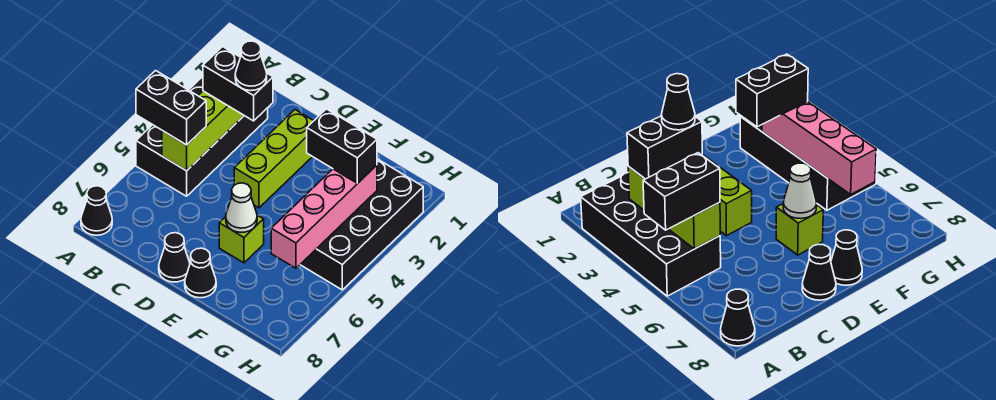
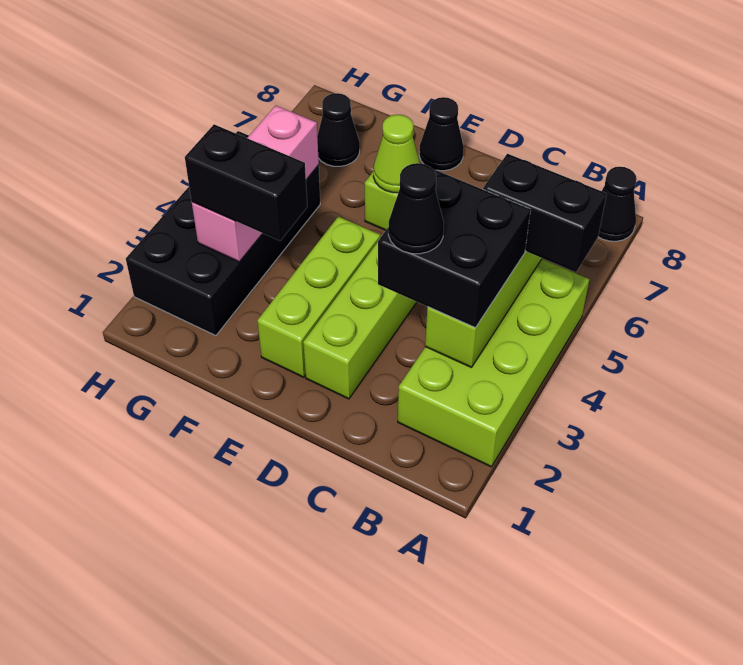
black 2x4 brick [136,77,268,196] -> lime 2x4 brick [398,259,589,467]
black 1x2 brick [203,47,273,121] -> black 2x2 brick [378,169,531,328]
black 1x1 cone [159,233,190,282] -> black 1x1 cone moved to [317,93,360,166]
none -> lime 1x3 brick [257,216,380,377]
white 1x1 cone [226,183,257,232] -> lime 1x1 cone [373,115,420,193]
pink 1x4 brick [271,165,377,268] -> pink 1x3 brick [192,106,319,262]

